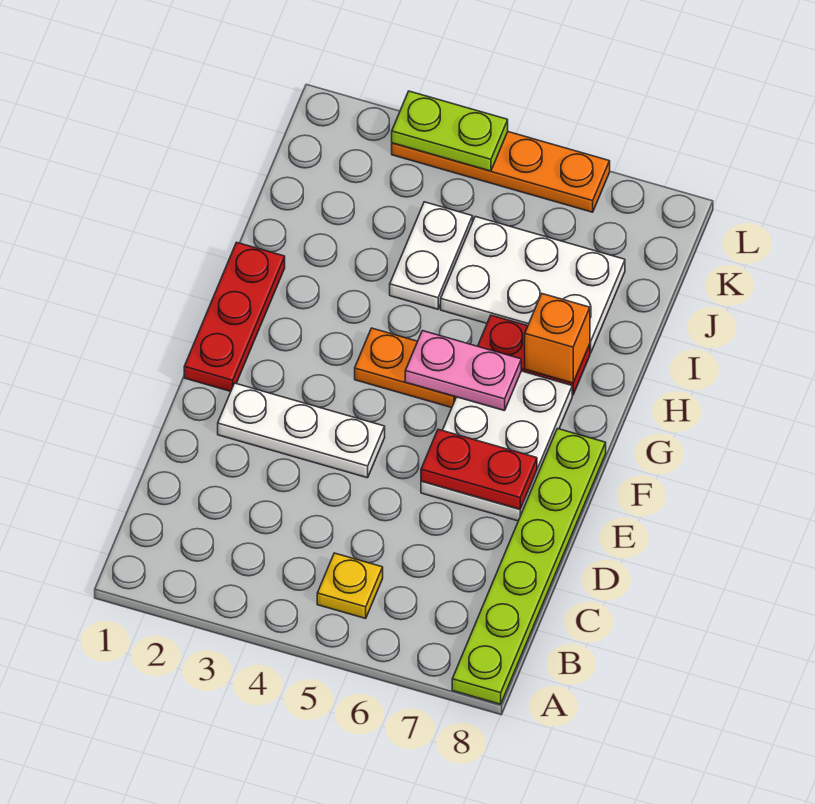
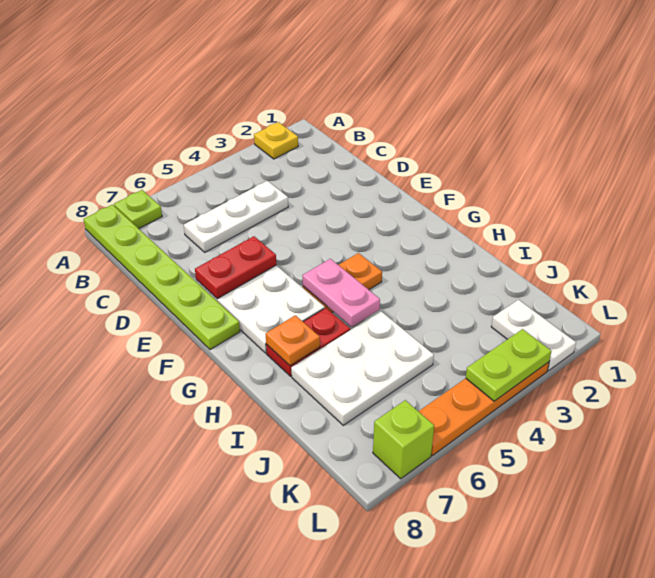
none -> lime 1x1 plate [114,190,162,229]
yellow 1x1 plate [317,553,383,618] -> yellow 1x1 plate moved to [254,122,298,159]
white 1x3 plate [218,383,385,478] -> white 1x3 plate moved to [184,181,288,252]
red 1x3 plate [184,242,285,391] -> none
pink 1x2 plate [405,331,521,411] -> pink 1x2 plate turned to [302,259,380,327]
orange 1x1 brick [525,294,590,383] -> orange 1x1 plate [266,315,320,366]
white 1x2 plate [390,202,473,309] -> white 1x2 plate moved to [491,300,576,371]
none -> lime 1x1 brick [373,400,434,479]

